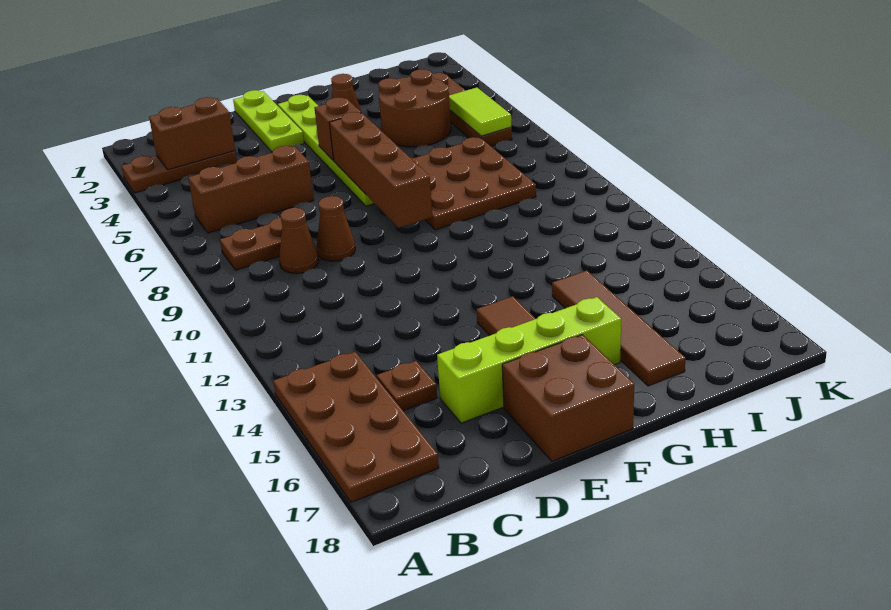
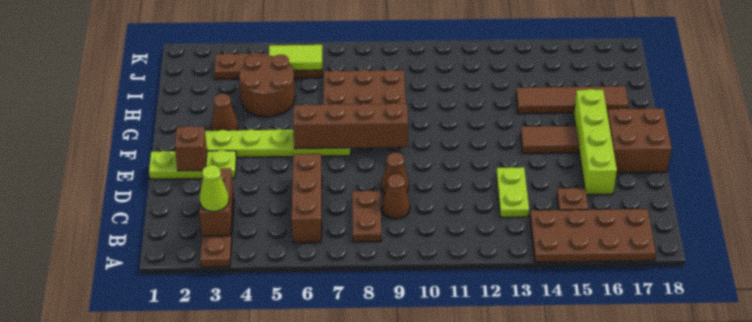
none -> lime 1x1 cone [200,165,229,212]
none -> lime 1x2 plate [496,167,529,217]
brown 1x1 brick [315,97,361,161] -> brown 1x1 brick moved to [175,126,207,171]

